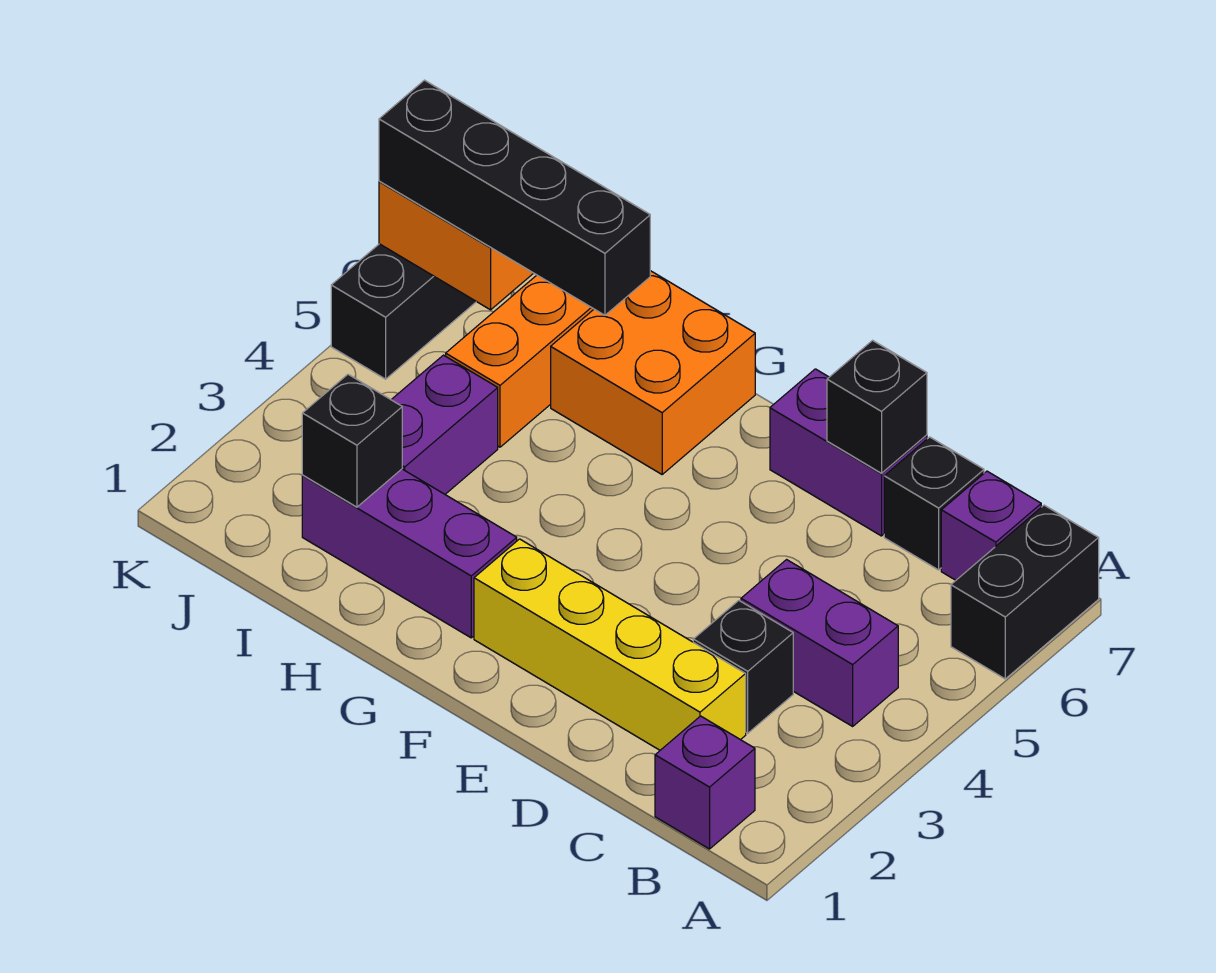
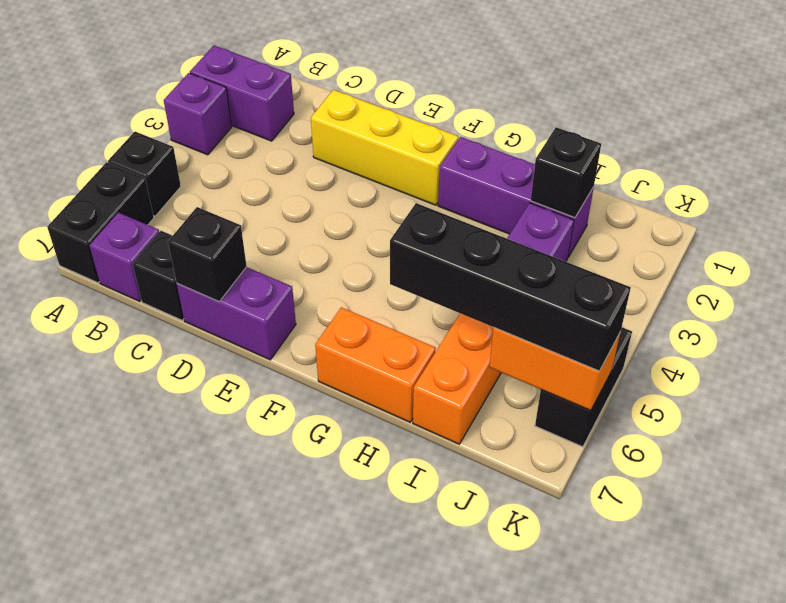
purple 1x1 brick [655,716,755,849] -> purple 1x1 brick moved to [164,73,232,155]
purple 1x2 brick [741,560,898,726] -> purple 1x2 brick moved to [190,45,294,141]
yellow 1x4 brick [474,539,746,750] -> yellow 1x3 brick [311,90,458,205]
black 1x1 brick [693,601,793,733] -> black 1x1 brick moved to [108,132,181,216]
orange 2x2 brick [551,271,755,474] -> orange 1x2 brick [315,307,436,422]

